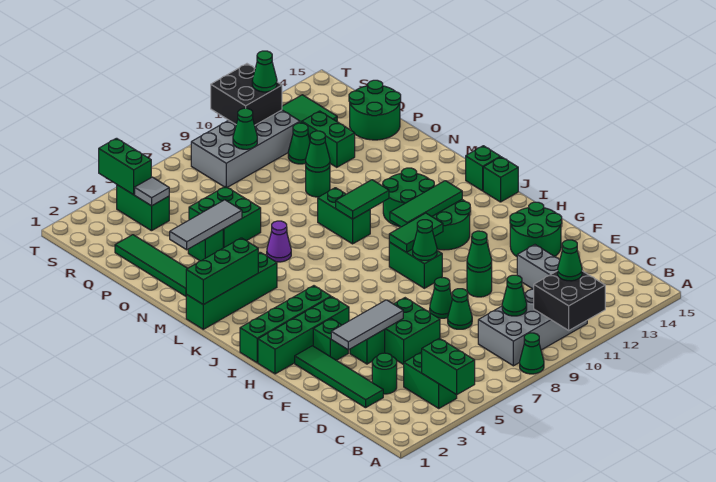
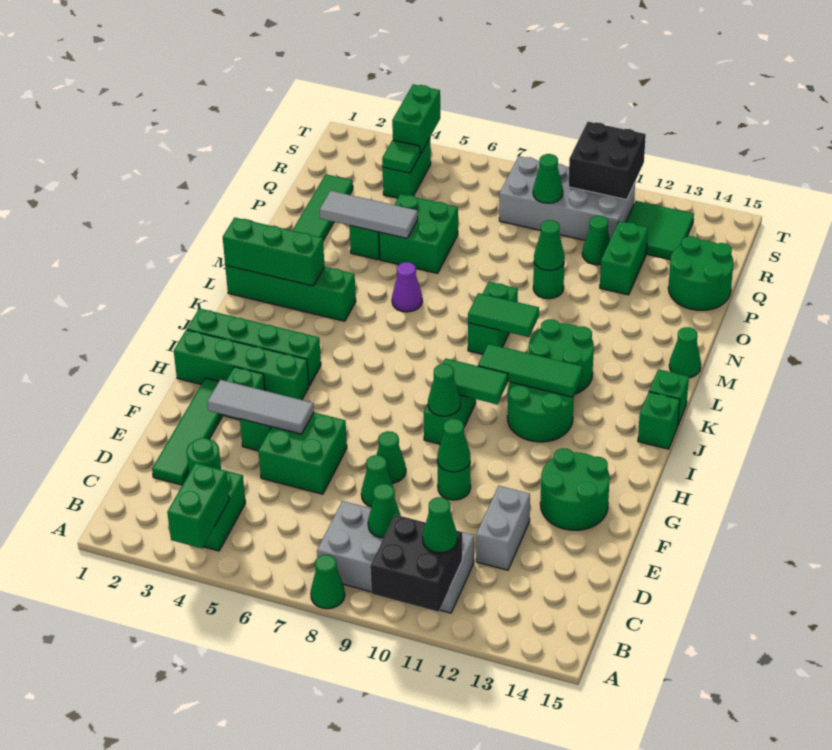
grey 1x1 tile [135,177,169,206] -> green 1x1 tile [382,140,420,173]
green 1x1 cone [252,51,277,92] -> green 1x1 cone moved to [669,327,701,378]

